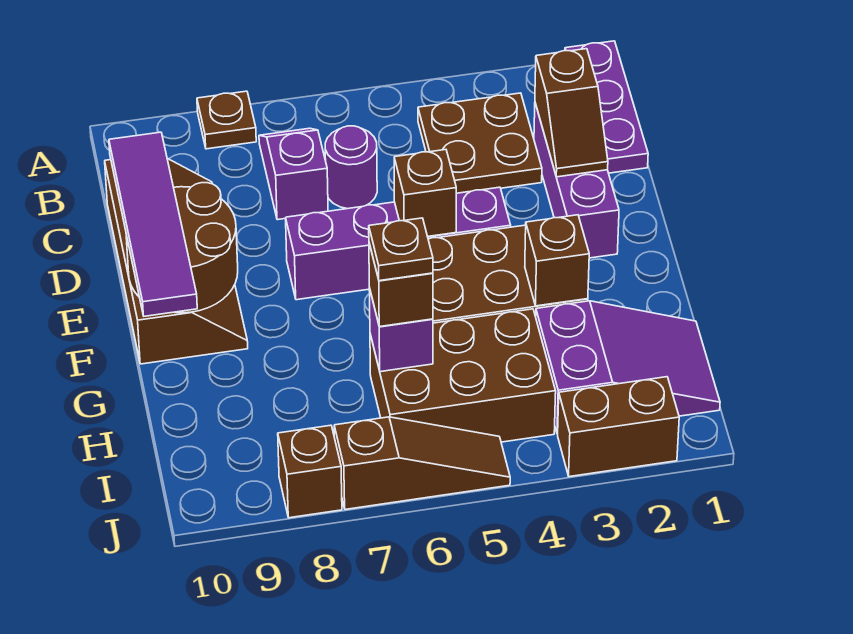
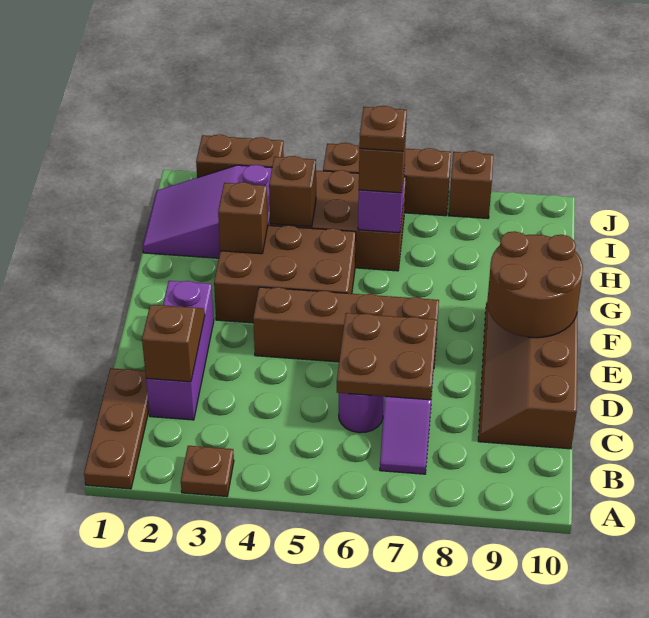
purple 1x3 plate [565,41,648,173] -> brown 1x3 plate [84,368,149,489]
brown 1x1 plate [197,91,256,149] -> brown 1x1 plate moved to [181,446,234,497]
brown 2x2 plate [418,93,542,193] -> brown 2x2 plate moved to [337,313,437,400]
purple 1x4 tile [109,132,197,316] -> none
purple 1x4 brick [286,187,511,300] -> brown 1x4 brick [253,287,439,369]
brown 1x1 brick [394,150,456,237] -> brown 1x1 brick moved to [269,156,316,227]
brown 1x3 slope [334,417,510,509] -> brown 1x3 brick [323,143,451,216]

